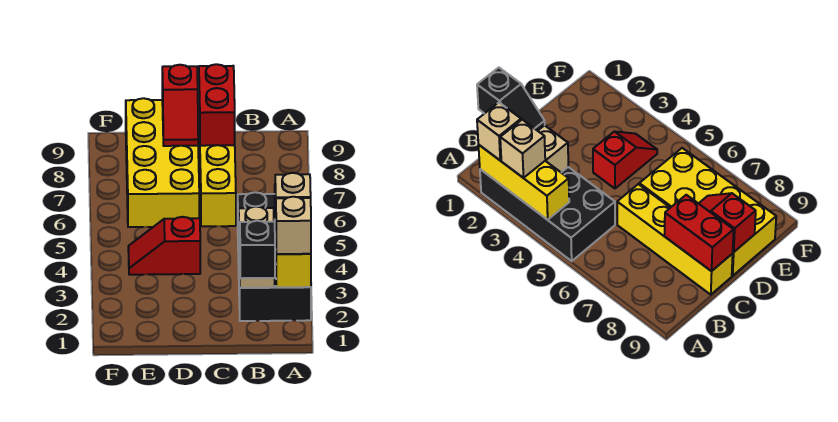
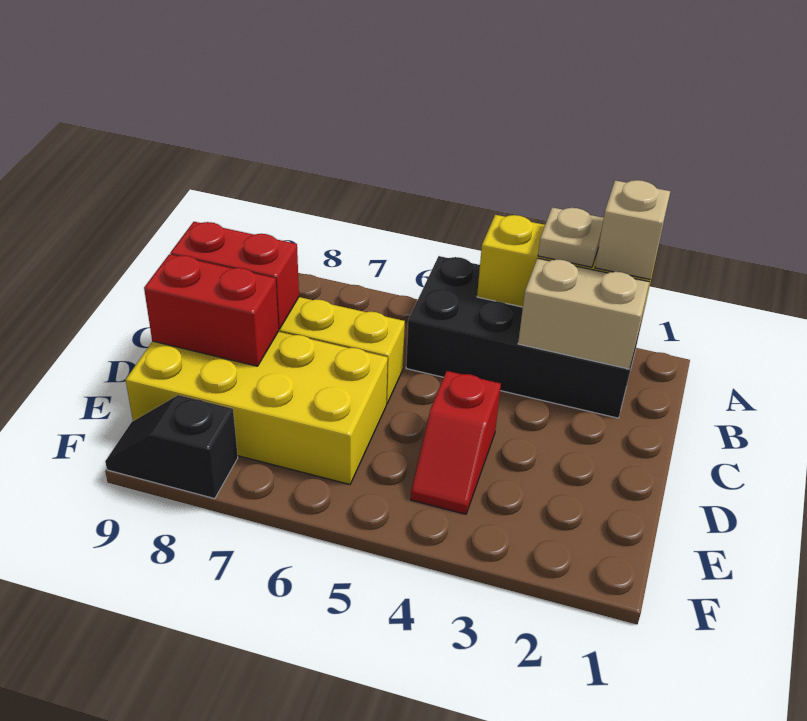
tan 1x1 brick [275,173,311,217] -> tan 1x1 plate [538,207,604,267]
black 1x2 slope [239,221,275,278] -> black 1x2 slope moved to [105,395,238,499]
red 1x2 slope [162,65,198,146] -> red 1x2 brick [144,254,279,366]

